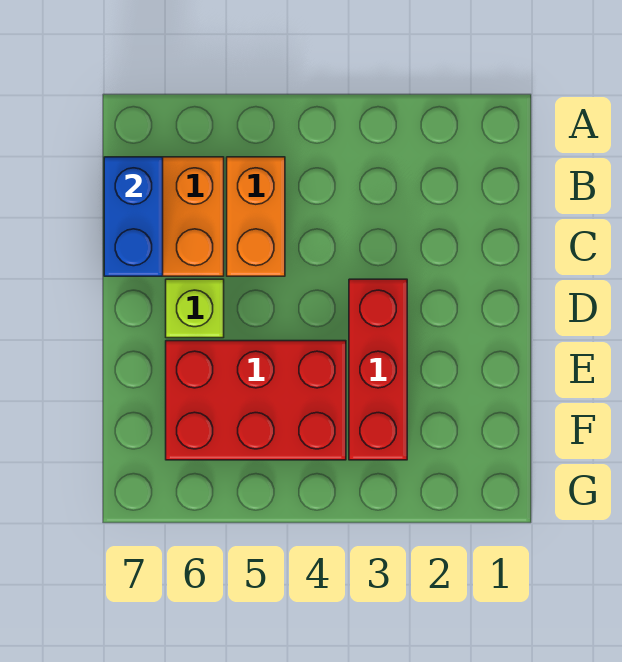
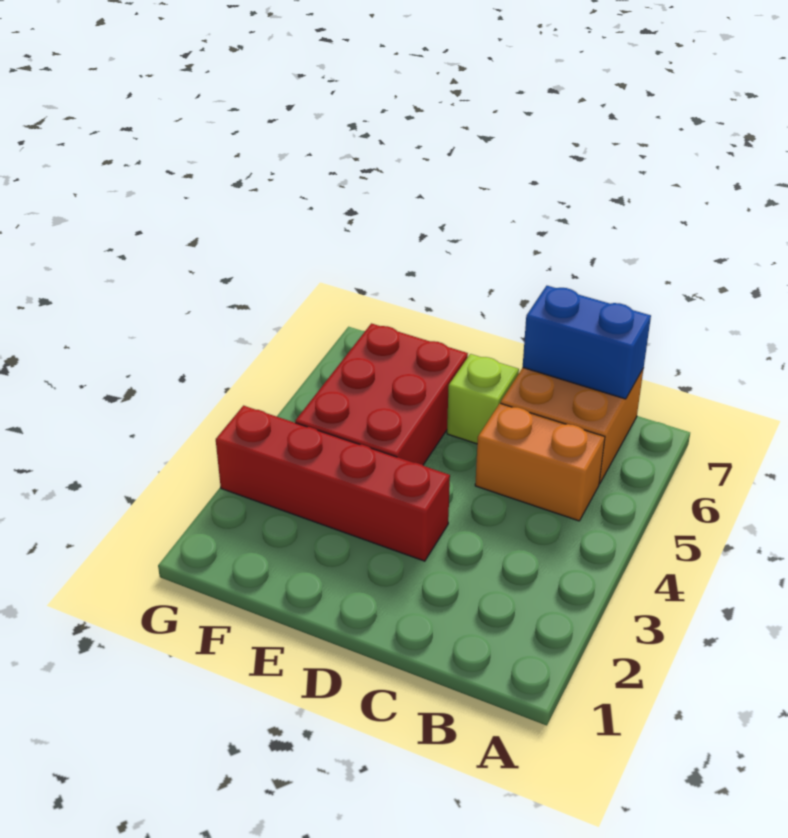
red 1x3 brick [349,279,407,460] -> red 1x4 brick [216,406,450,561]

